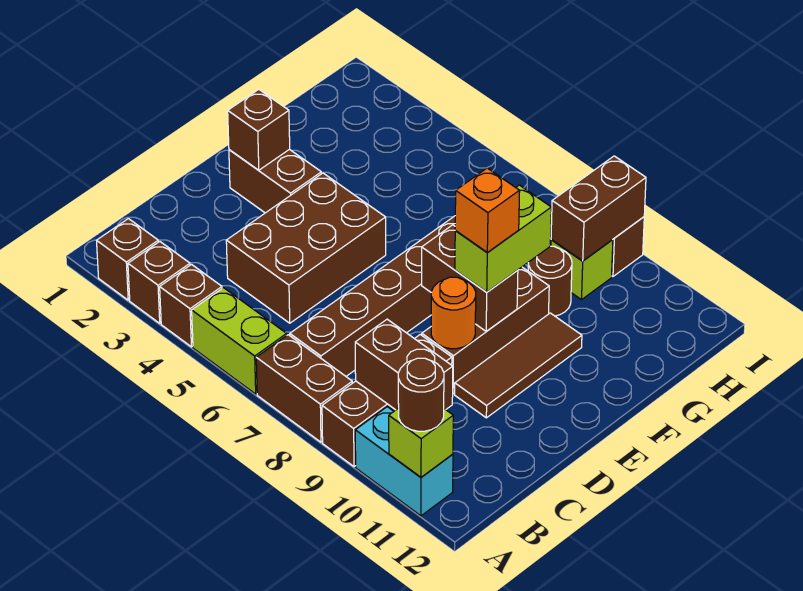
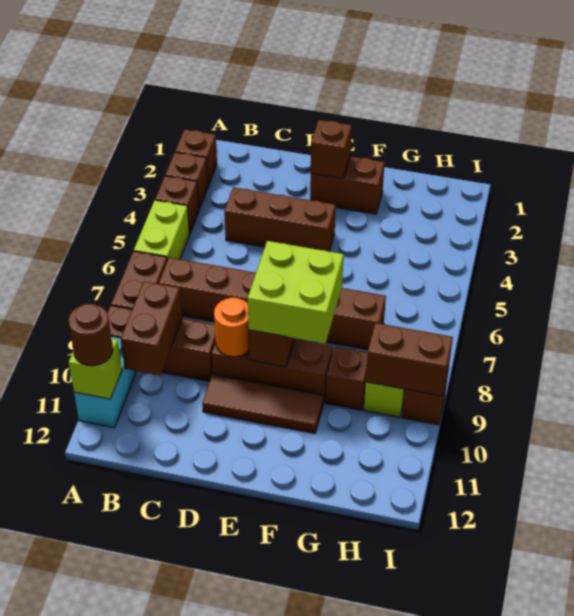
brown 2x3 brick [226,173,386,323] -> brown 1x3 brick [224,187,336,251]
brown 1x2 brick [229,149,321,213] -> brown 1x2 brick turned to [310,156,385,214]
lime 1x2 brick [455,185,551,292] -> lime 2x2 brick [248,241,344,344]
orange 1x1 brick [455,168,520,253] -> none
brown 1x1 round brick [528,246,572,316] -> brown 1x1 brick [326,346,368,410]

